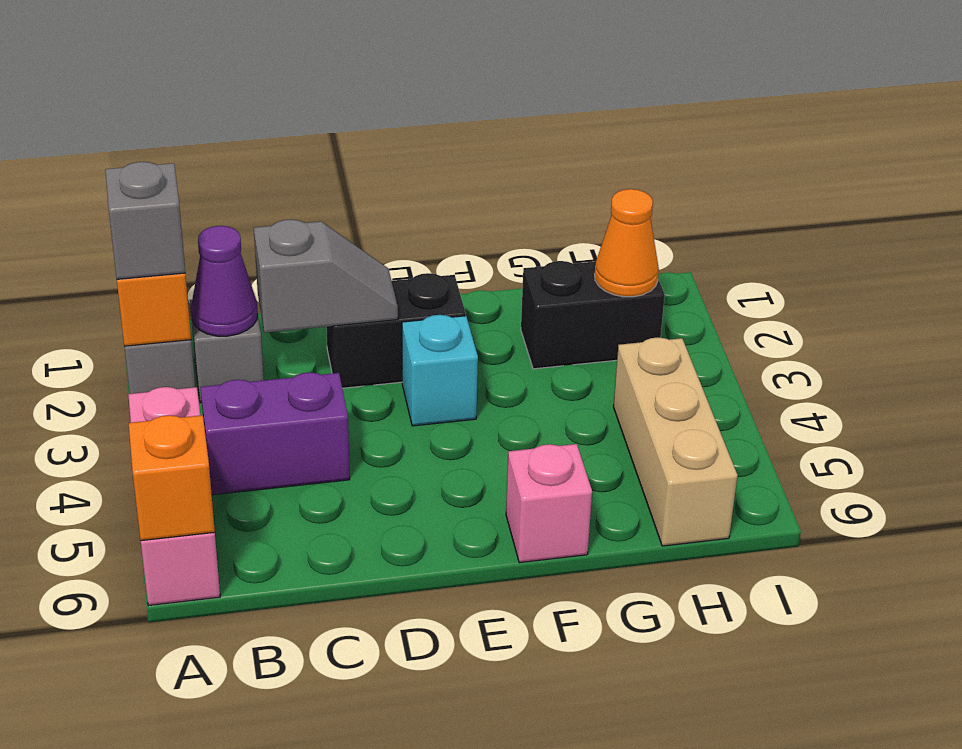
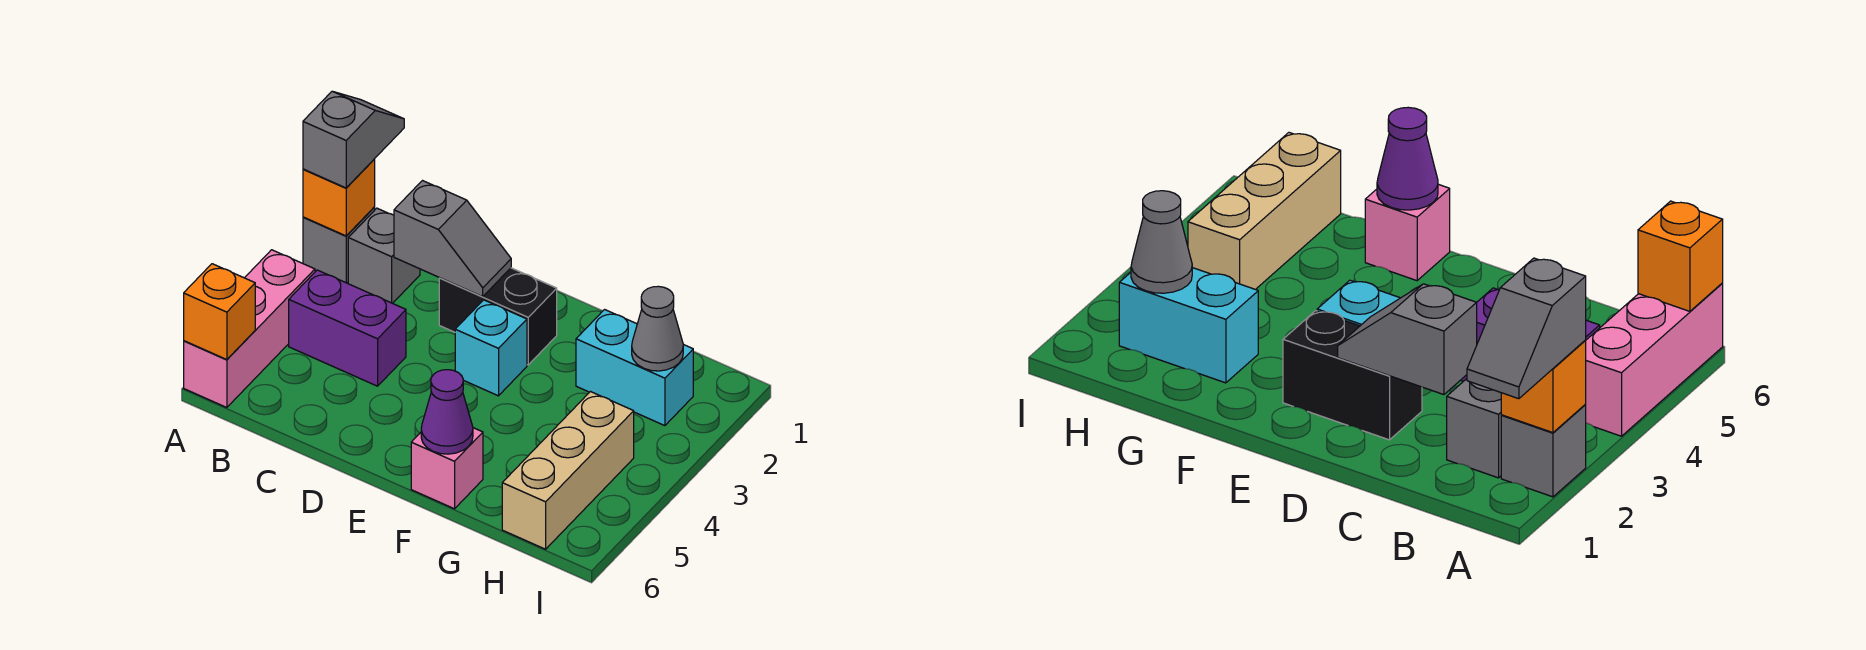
purple 1x1 cone [191,226,258,336] -> purple 1x1 cone moved to [421,370,473,454]
black 1x2 brick [521,261,665,369] -> cyan 1x2 brick [576,310,693,426]
orange 1x1 cone [595,189,659,297] -> grey 1x1 cone [632,286,683,371]

